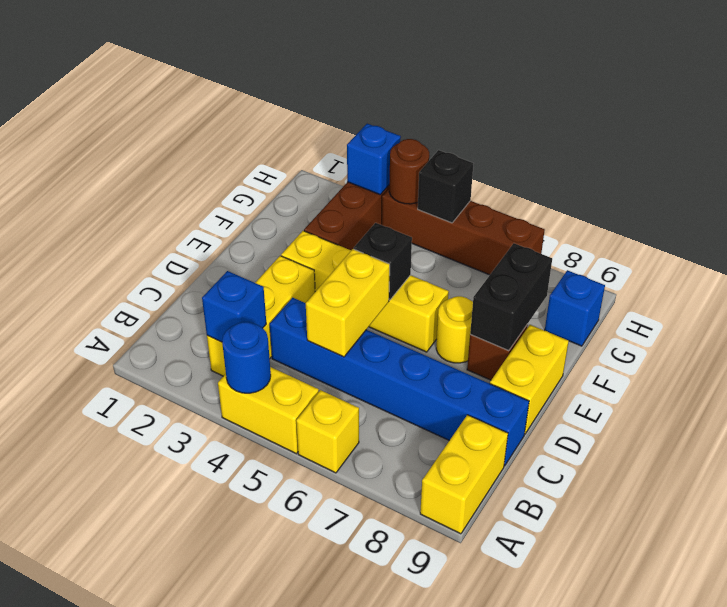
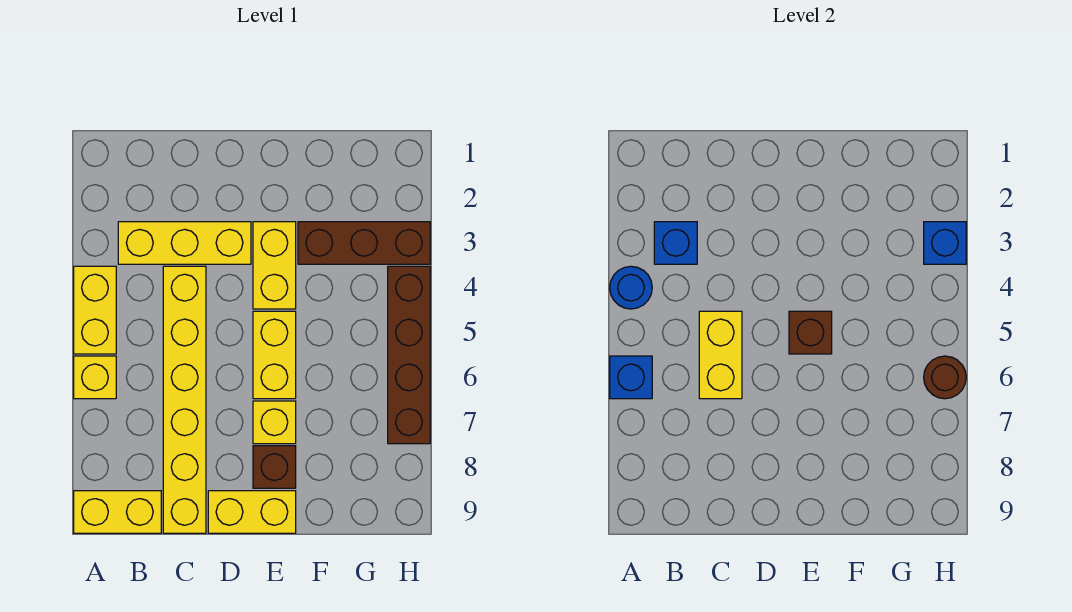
blue 1x6 brick [270,298,529,466] -> yellow 1x6 brick [163,266,206,533]
yellow 1x2 brick [306,249,390,357] -> yellow 1x2 brick turned to [699,311,742,399]
black 1x1 brick [354,223,412,300] -> brown 1x1 brick [789,311,832,354]
yellow 1x1 round brick [436,296,473,363] -> yellow 1x1 brick [253,401,296,444]
black 1x2 brick [470,243,552,351] -> none
blue 1x1 brick [545,270,605,346] -> blue 1x1 brick moved to [610,356,652,399]
brown 1x1 round brick [389,139,429,204] -> brown 1x1 round brick moved to [924,356,966,399]
black 1x1 brick [418,150,473,223] -> none

